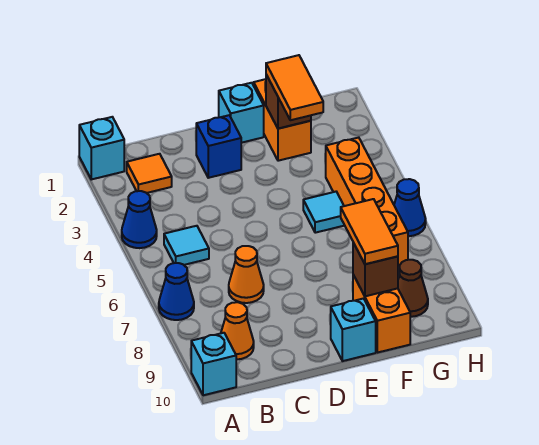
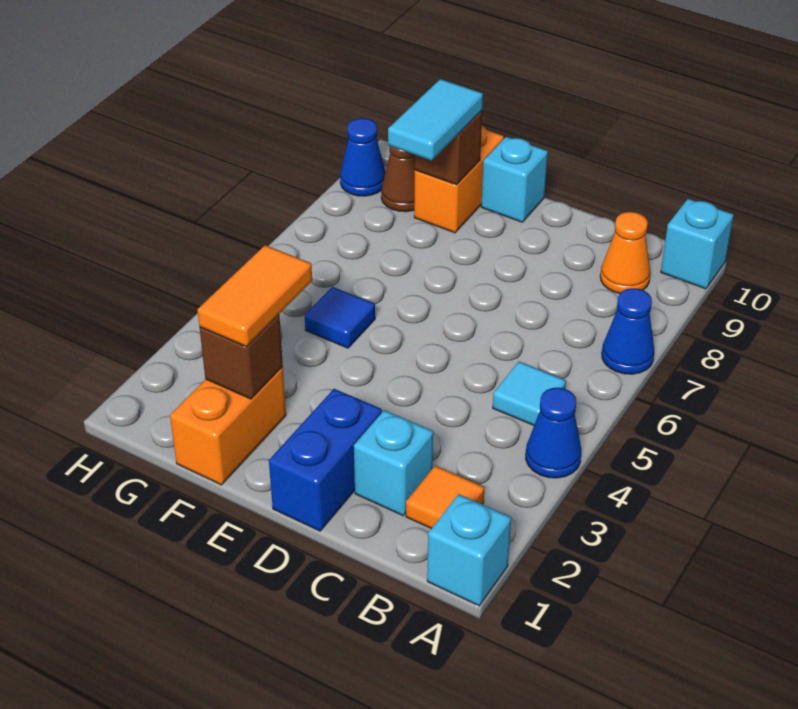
orange 1x1 cone [229,246,264,303] -> none
blue 1x1 brick [196,115,241,178] -> blue 1x2 brick [269,389,382,531]
cyan 1x1 brick [219,83,264,143] -> cyan 1x1 brick moved to [354,410,433,516]
cyan 1x1 tile [303,192,345,233] -> blue 1x1 tile [305,287,375,348]
orange 1x2 tile [341,199,398,264] -> cyan 1x2 tile [388,79,483,161]
orange 1x4 brick [326,138,408,266] -> none
blue 1x1 cone [394,179,426,236] -> blue 1x1 cone moved to [340,118,386,196]

